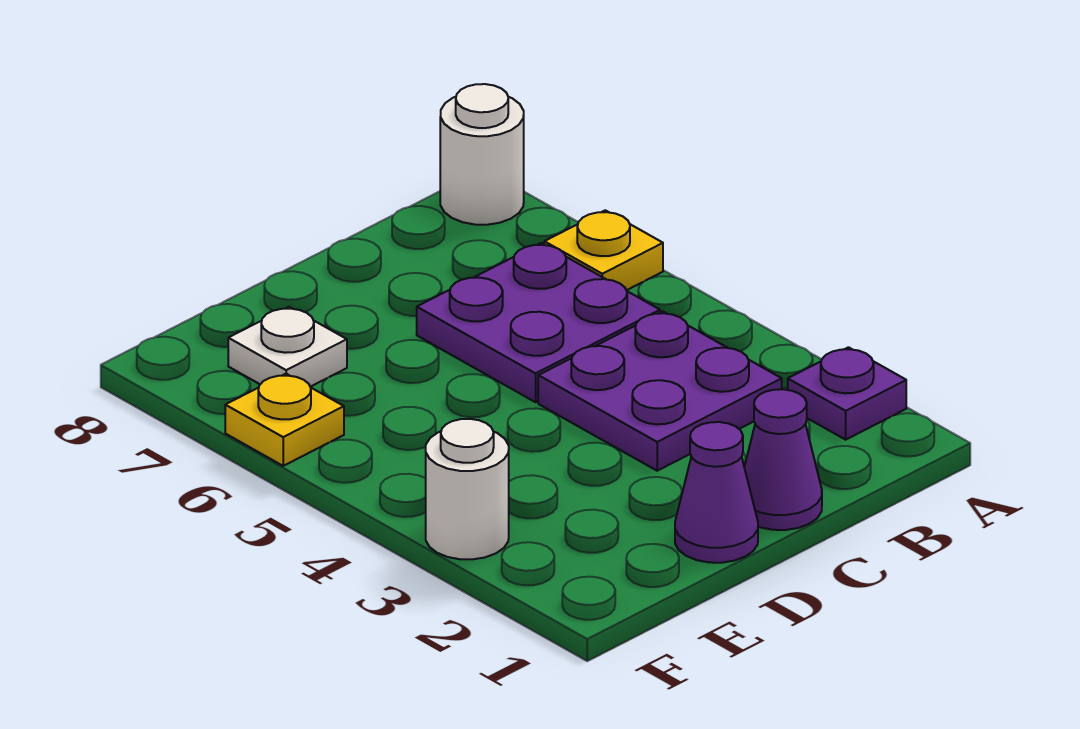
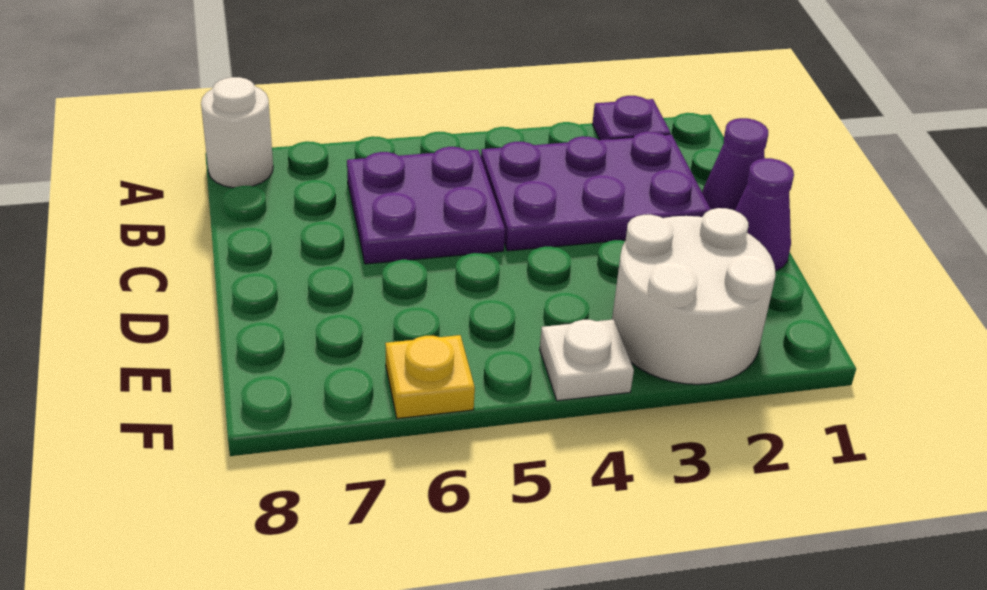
yellow 1x1 plate [544,210,663,290] -> none
purple 2x2 plate [538,312,782,471] -> purple 2x3 plate [481,131,711,251]
white 1x1 plate [228,307,347,387] -> white 1x1 plate moved to [540,319,634,401]
white 1x1 round brick [426,419,509,559] -> white 2x2 round brick [612,208,775,384]

